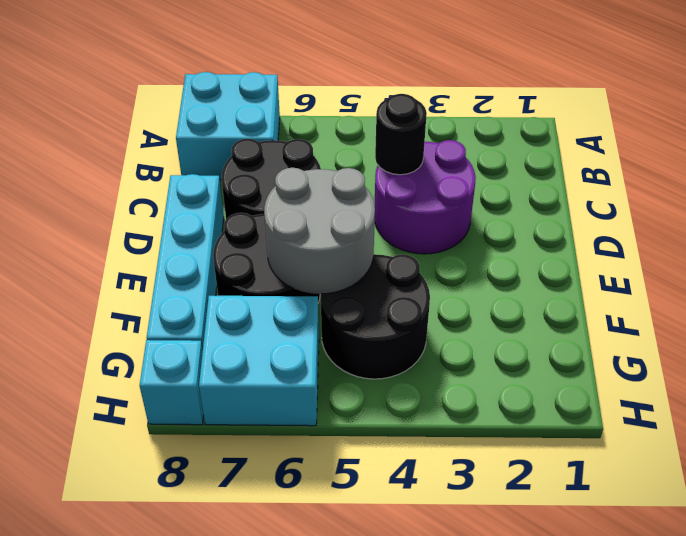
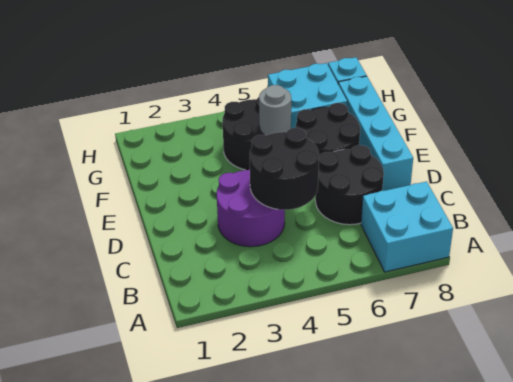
black 1x1 round brick [375,94,427,175] -> black 2x2 round brick [250,128,319,210]
grey 2x2 round brick [264,168,375,294] -> grey 1x1 round brick [259,85,291,135]

